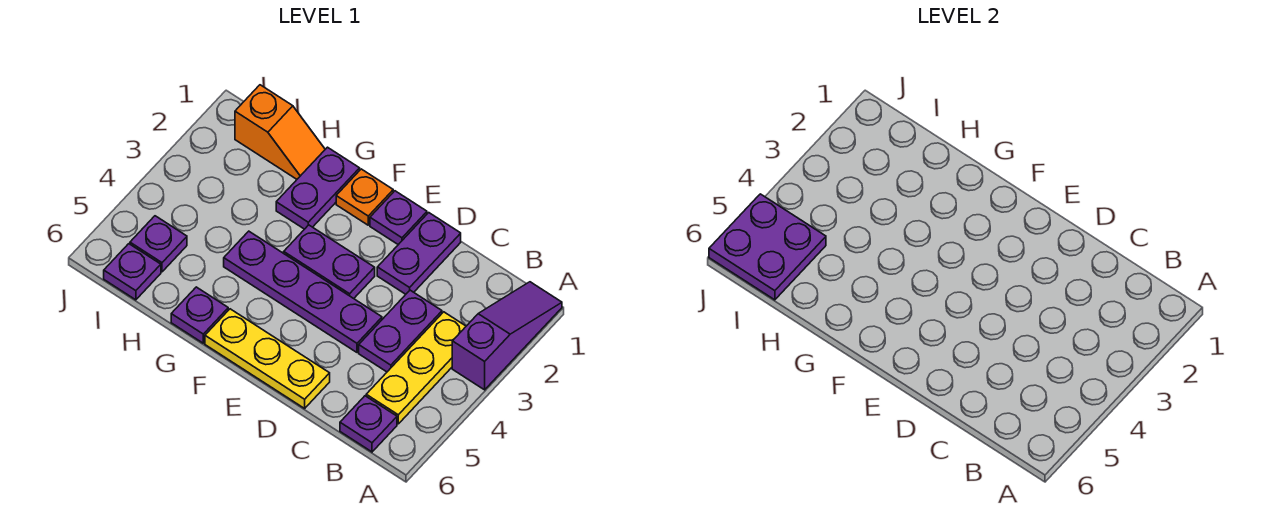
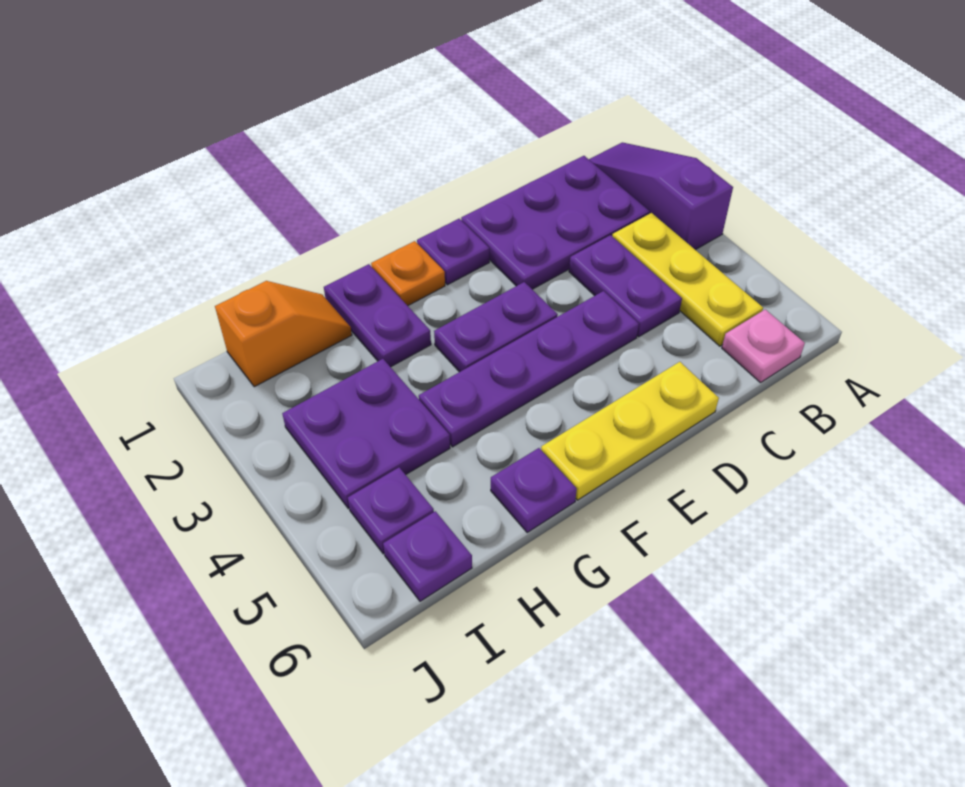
purple 1x1 plate [340,396,397,452] -> pink 1x1 plate [722,309,805,383]
purple 1x2 plate [377,213,461,294] -> purple 2x3 plate [461,156,650,289]
purple 2x2 plate [709,194,826,300] -> purple 2x2 plate moved to [282,359,450,508]

